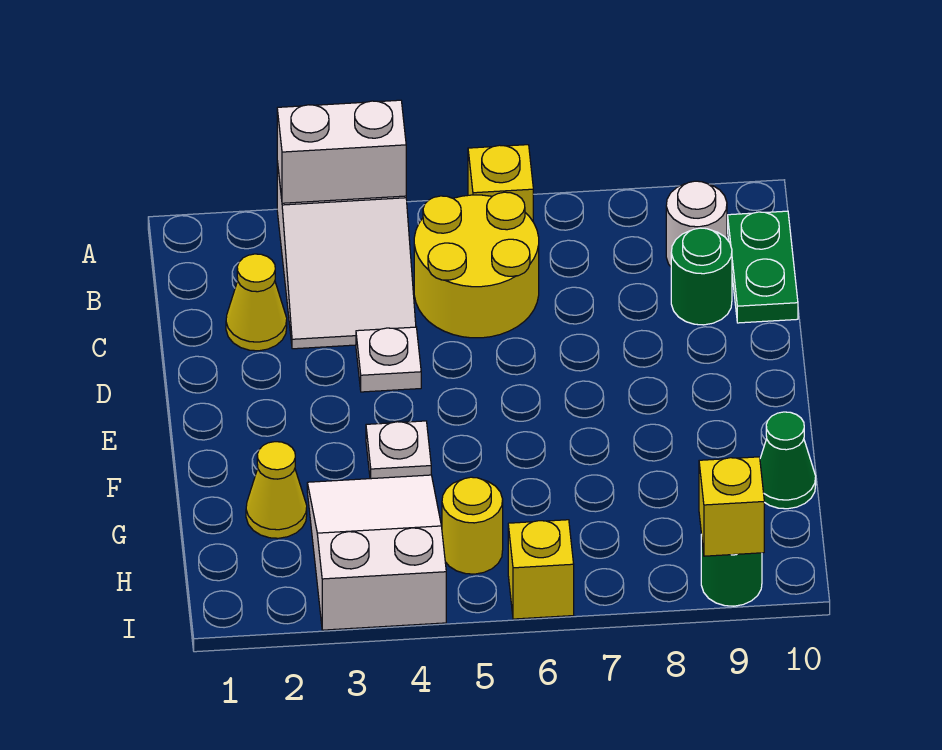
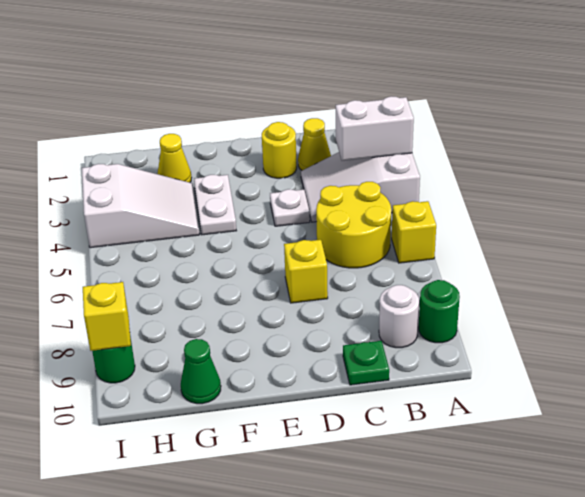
white 1x2 brick [277,100,406,203] -> white 1x2 brick turned to [336,96,414,161]
green 1x2 plate [728,211,798,323] -> green 1x1 plate [343,341,389,385]
green 1x1 round brick [671,228,732,325] -> green 1x1 round brick moved to [419,280,460,343]
white 1x1 plate [366,421,431,479] -> white 1x2 plate [194,175,236,235]
yellow 1x1 round brick [442,477,503,574] -> yellow 1x1 round brick moved to [262,122,297,178]
yellow 1x1 brick [508,520,574,619] -> yellow 1x1 brick moved to [284,240,328,303]

